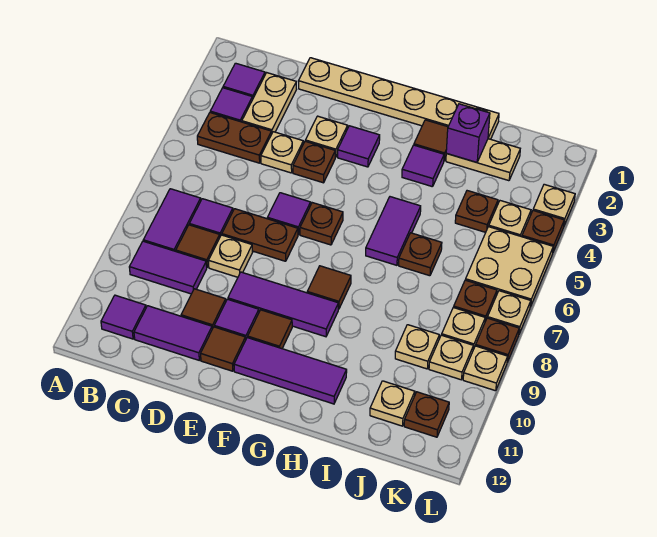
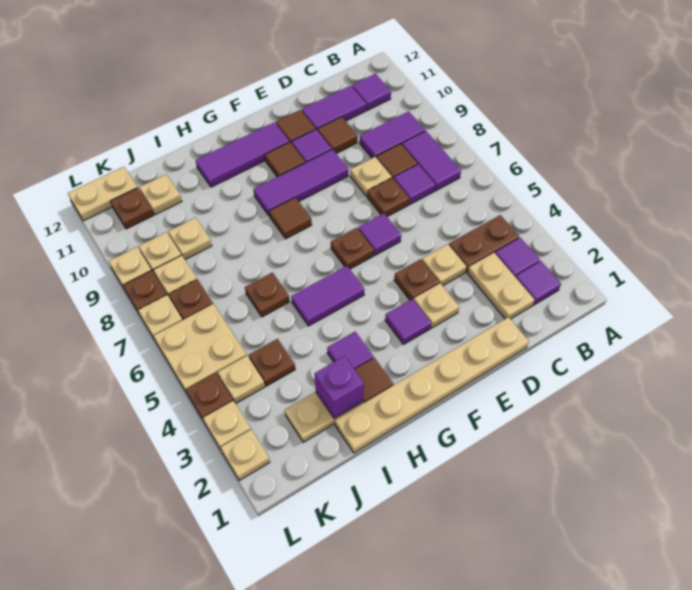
brown 1x2 plate [222,209,298,261] -> brown 1x1 plate [367,178,410,217]
purple 1x2 tile [366,197,421,265] -> purple 1x2 tile turned to [291,266,364,326]
none -> tan 1x2 plate [68,167,137,221]
none -> tan 1x1 plate [221,430,270,481]

